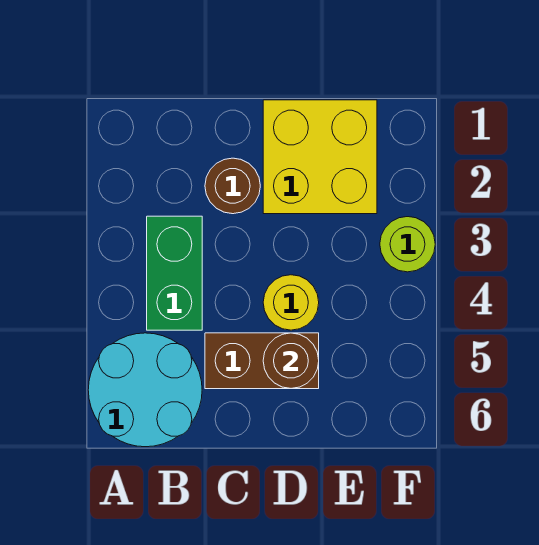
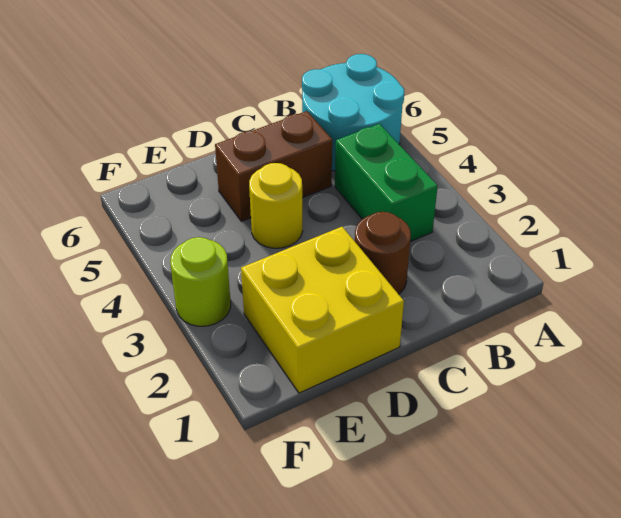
brown 1x1 round brick [263,333,319,389] -> none

